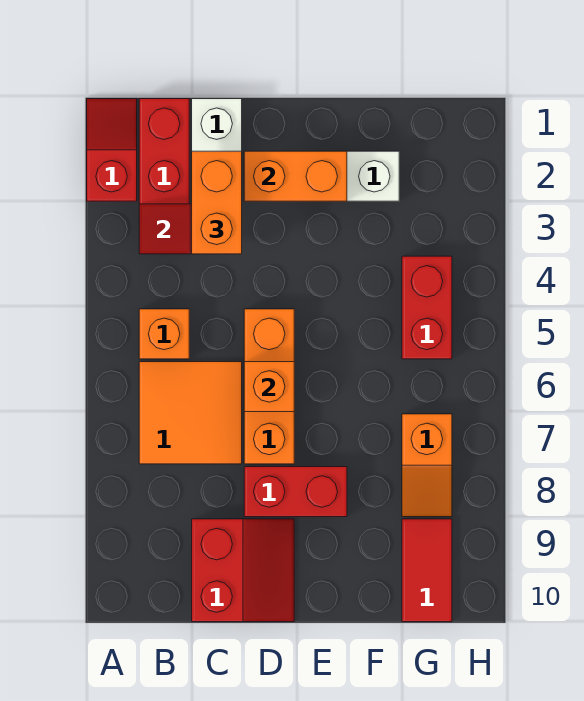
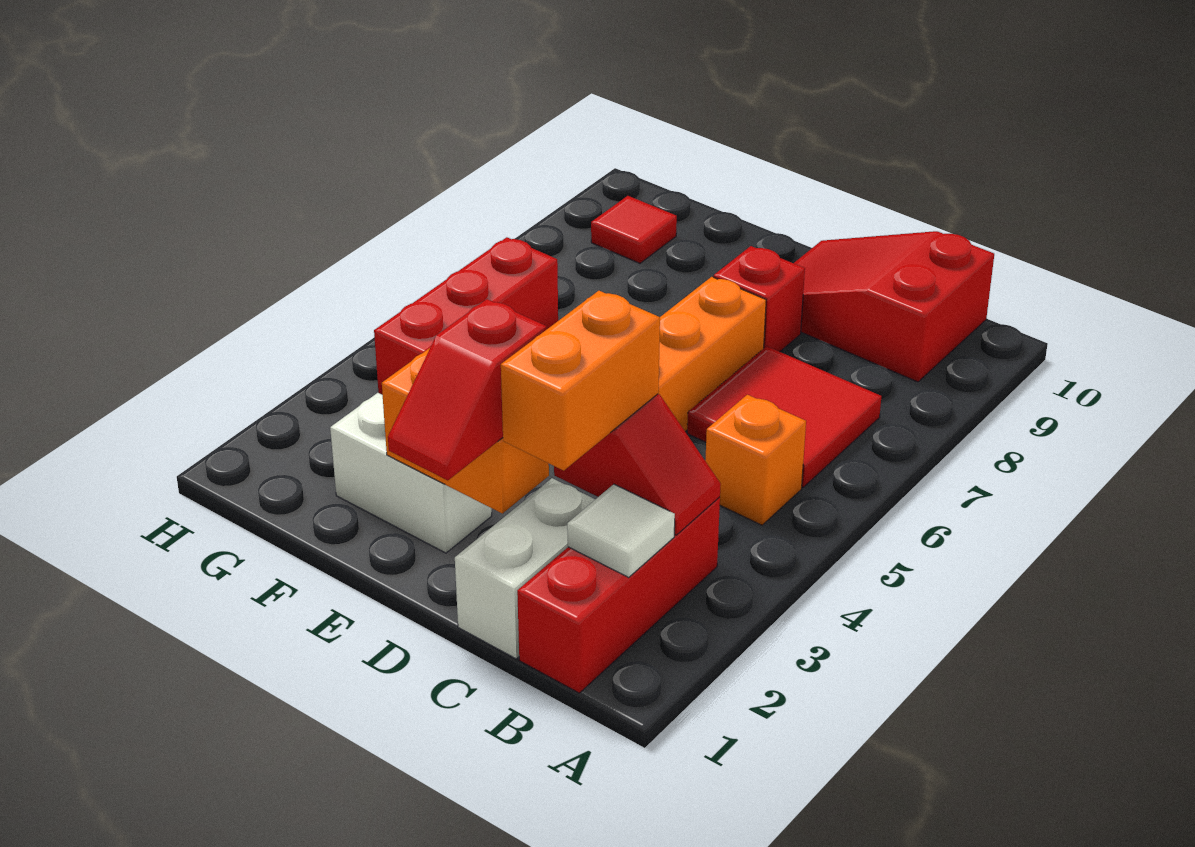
red 1x2 slope [87,99,137,201] -> red 1x2 slope moved to [388,299,547,480]
none -> white 1x1 tile [567,484,675,577]
orange 2x2 tile [139,362,242,464] -> red 2x2 tile [687,346,881,487]
red 2x2 slope [192,519,294,622] -> red 2x3 slope [794,231,994,382]
orange 1x1 brick [244,362,294,412] -> none
red 1x2 brick [244,467,347,517] -> red 1x1 brick [713,246,805,352]
red 1x2 brick [402,256,452,359] -> red 1x3 brick [374,237,558,395]
orange 1x2 slope [402,414,452,517] -> none
red 1x2 tile [402,519,452,622] -> red 1x1 tile [591,196,677,263]

